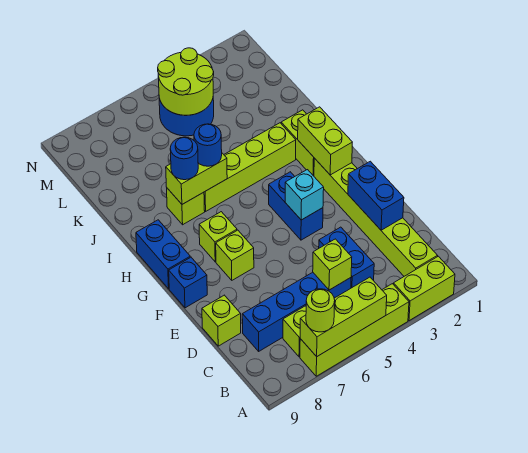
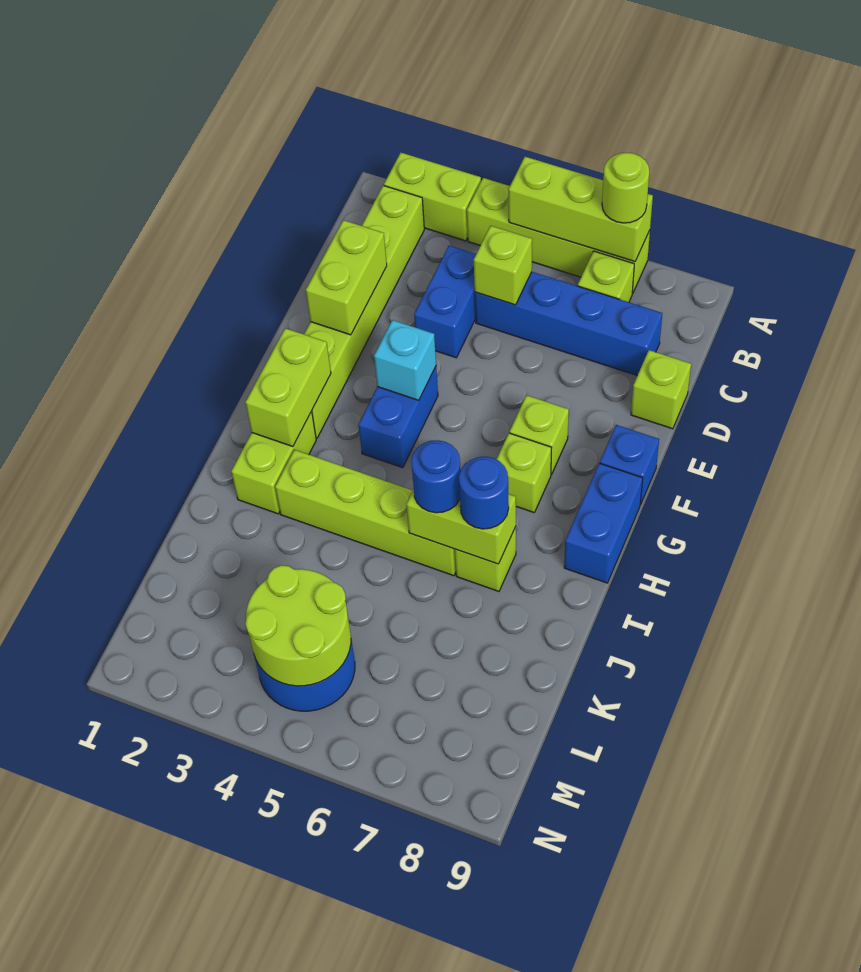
blue 1x2 brick [348,161,404,230] -> lime 1x2 brick [306,220,387,335]

